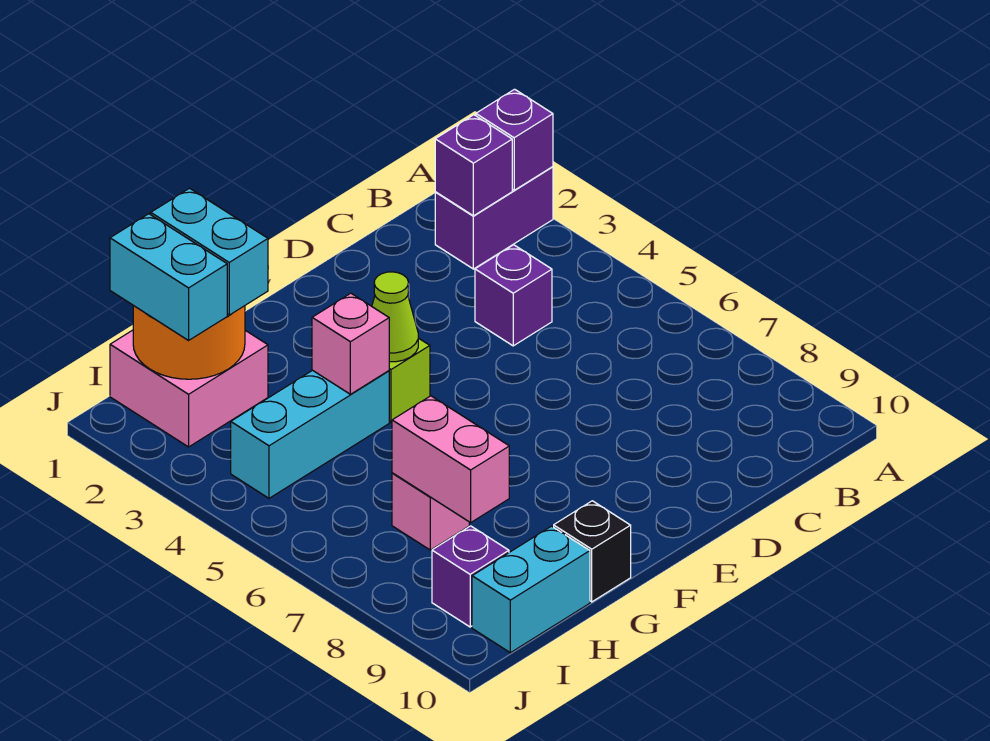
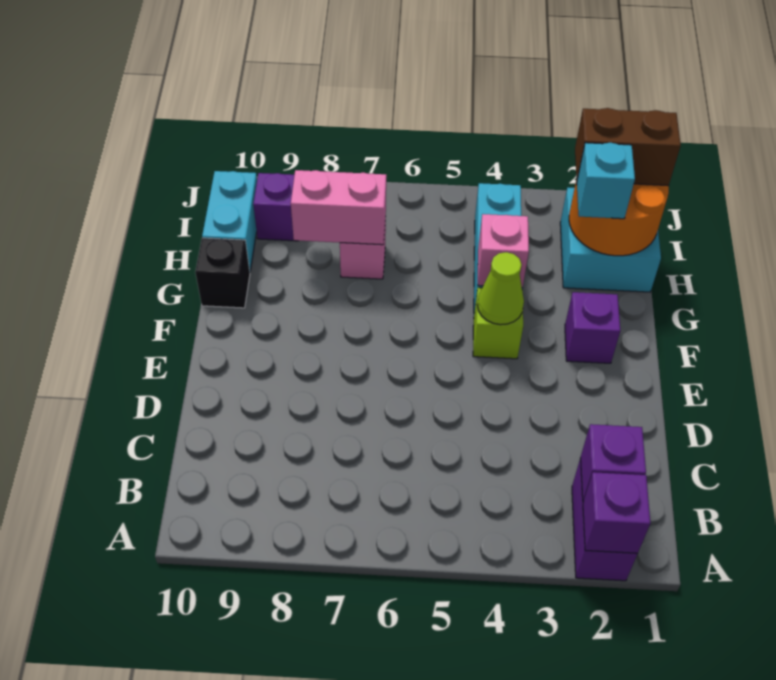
purple 1x1 brick [475,245,552,346] -> purple 1x1 brick moved to [565,292,620,363]
pink 2x2 brick [110,330,268,447] -> cyan 2x2 brick [560,188,661,292]
cyan 1x2 brick [151,188,268,315] -> cyan 1x1 brick [577,143,635,219]
cyan 1x2 brick [110,214,227,340] -> brown 1x2 brick [575,108,681,186]

